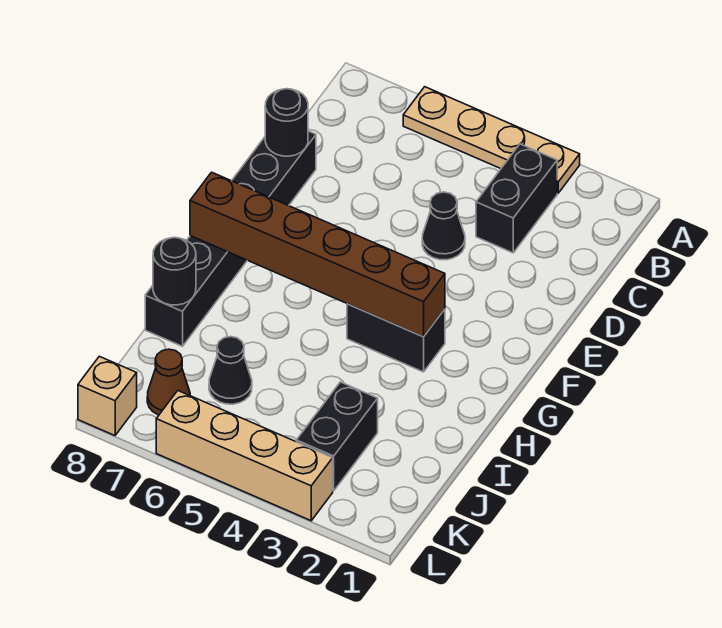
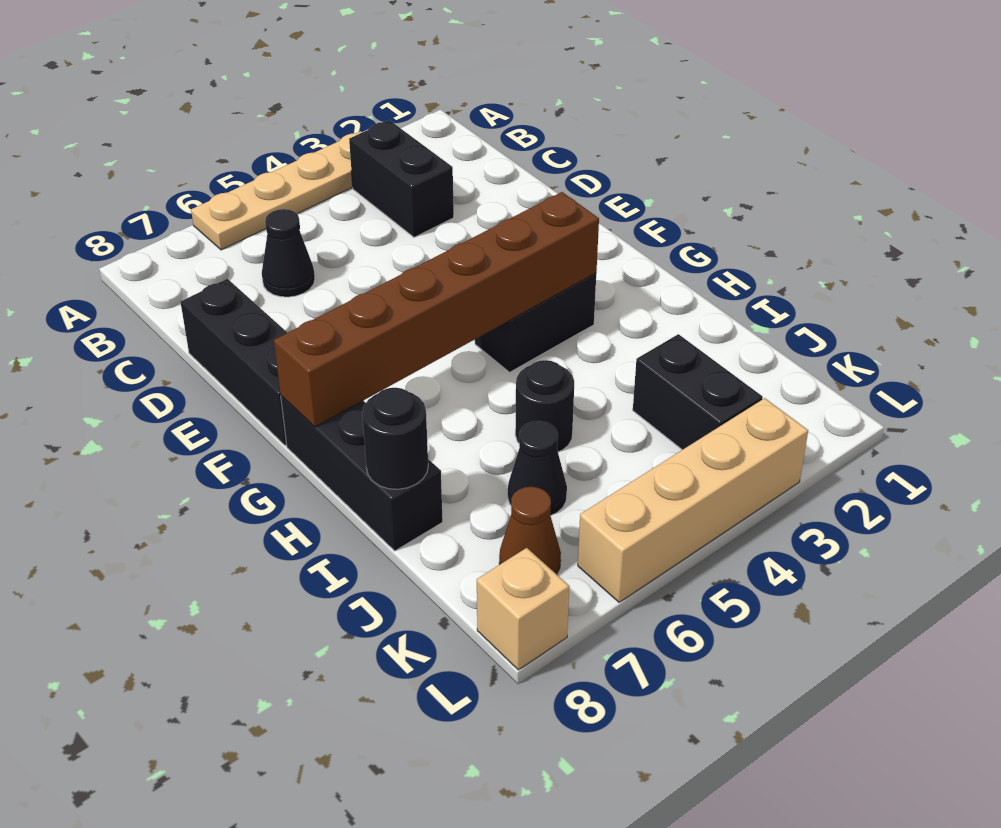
black 1x1 cone [422,192,465,260] -> black 1x1 cone moved to [262,209,315,297]
black 1x1 round brick [265,89,308,156] -> black 1x1 round brick moved to [515,360,574,452]

